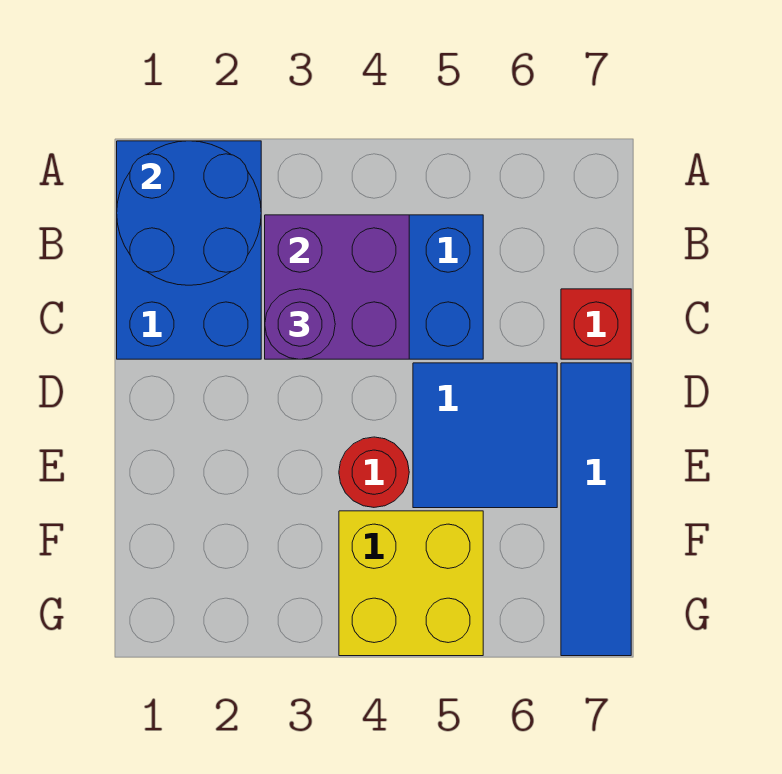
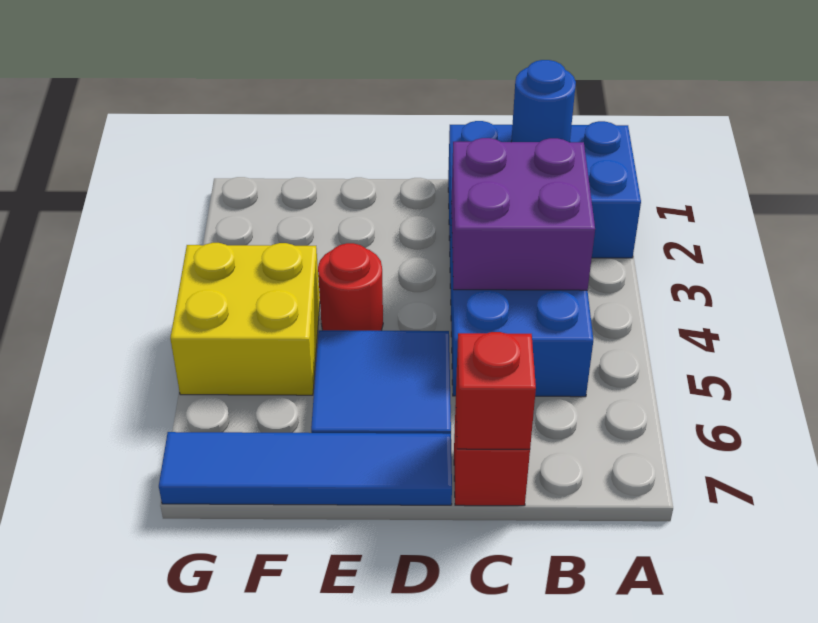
blue 2x2 round brick [117,141,261,285] -> blue 1x1 round brick [511,60,576,142]
purple 1x1 round brick [265,289,335,359] -> none
none -> red 1x1 brick [456,332,536,449]

